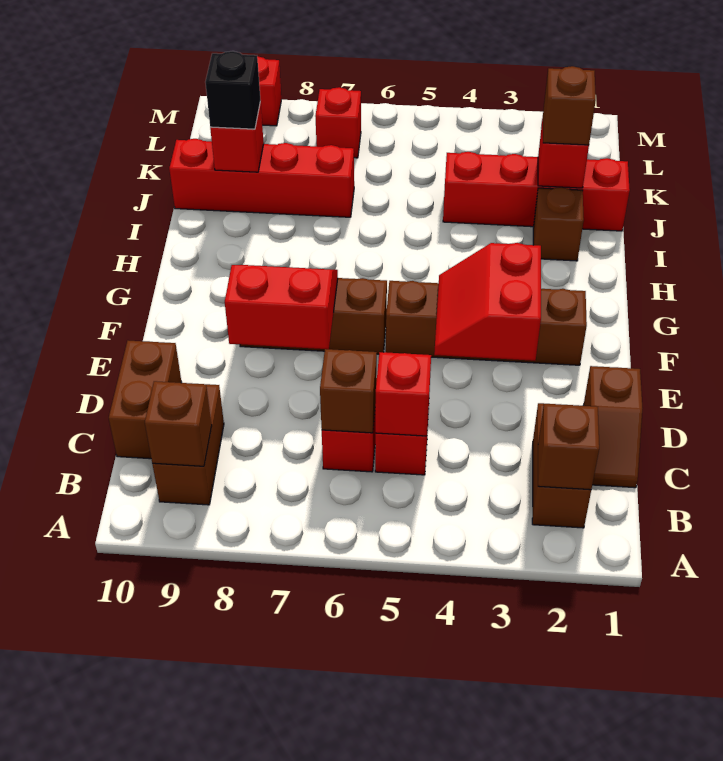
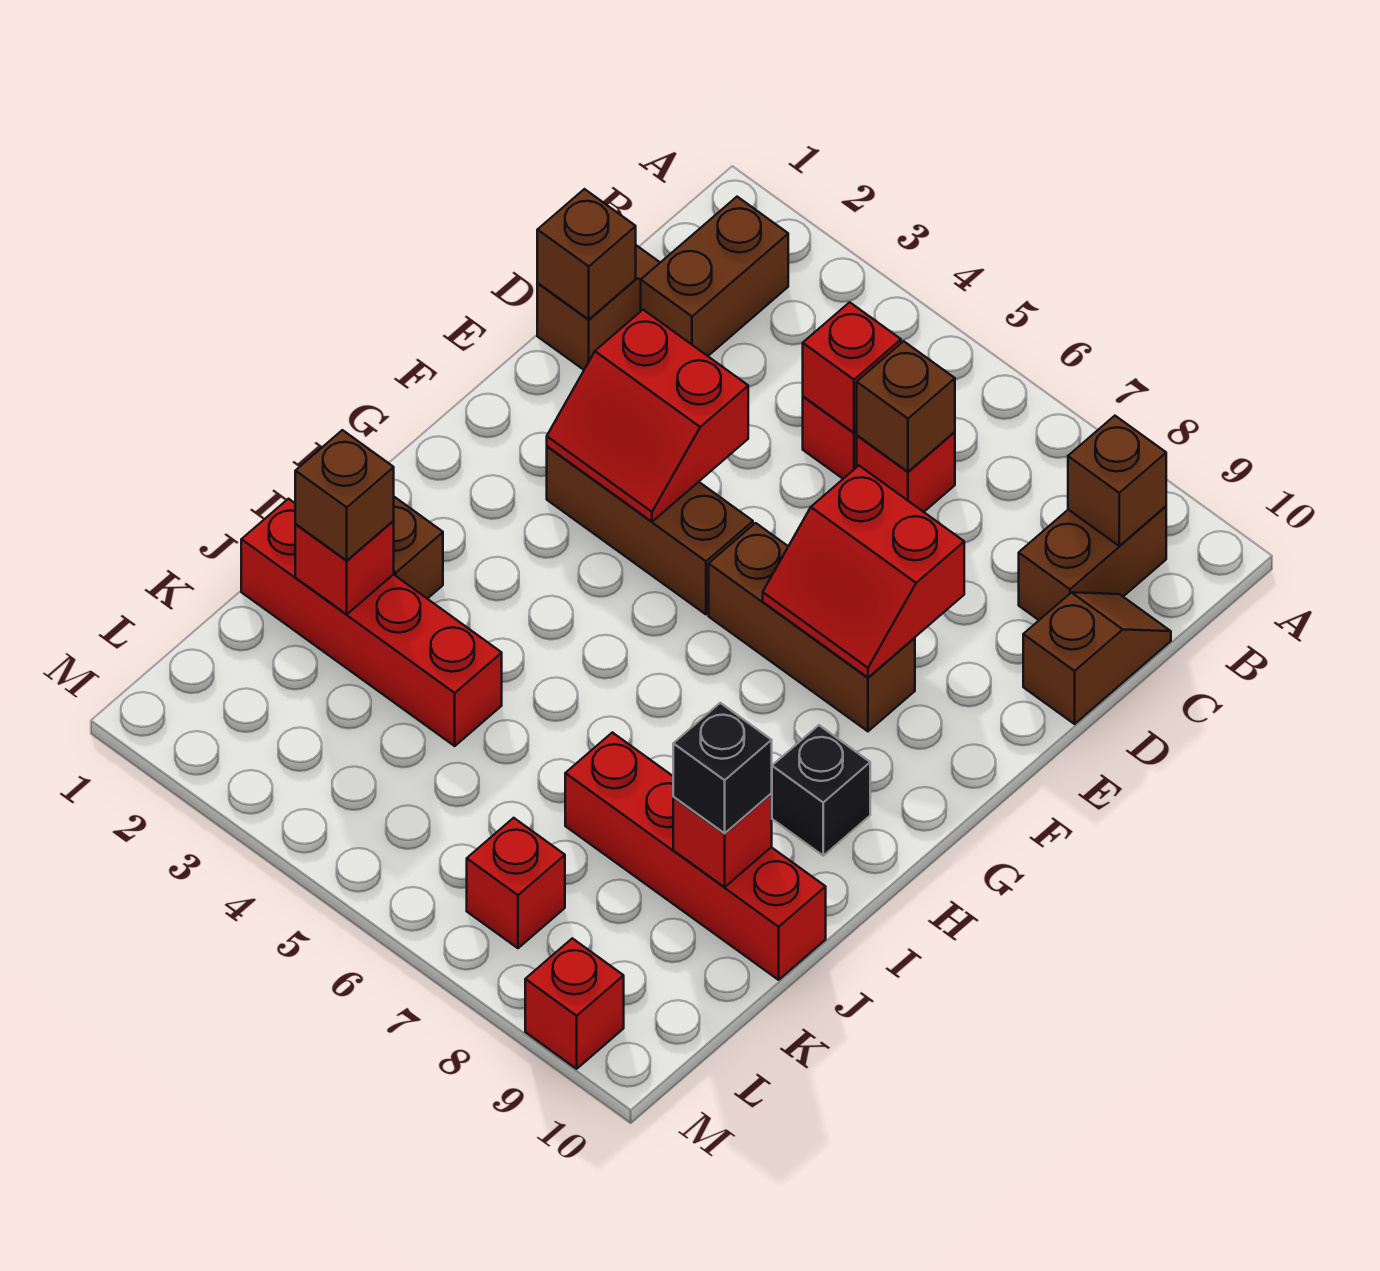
brown 1x1 brick [538,404,599,490] -> brown 1x1 brick moved to [537,189,636,319]
brown 1x2 brick [109,340,182,459] -> brown 1x2 slope [1023,592,1171,724]
red 2x2 slope [434,243,541,361] -> red 2x2 slope turned to [547,310,748,522]
brown 1x4 brick [386,281,587,365] -> brown 1x3 brick [547,446,753,614]
none -> black 1x1 brick [772,725,870,856]

